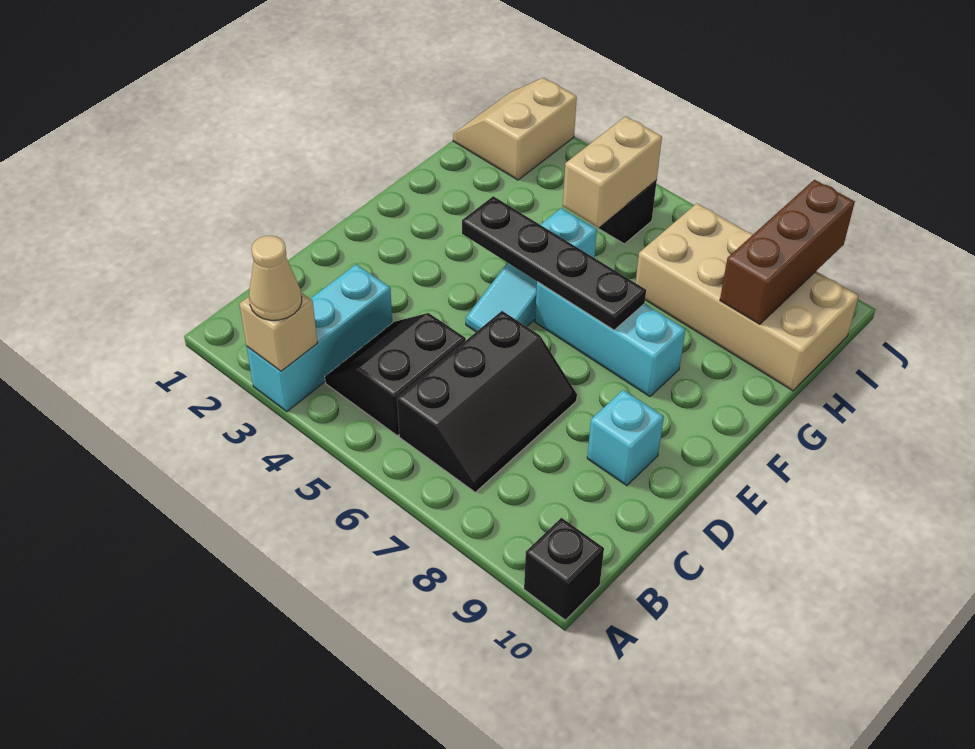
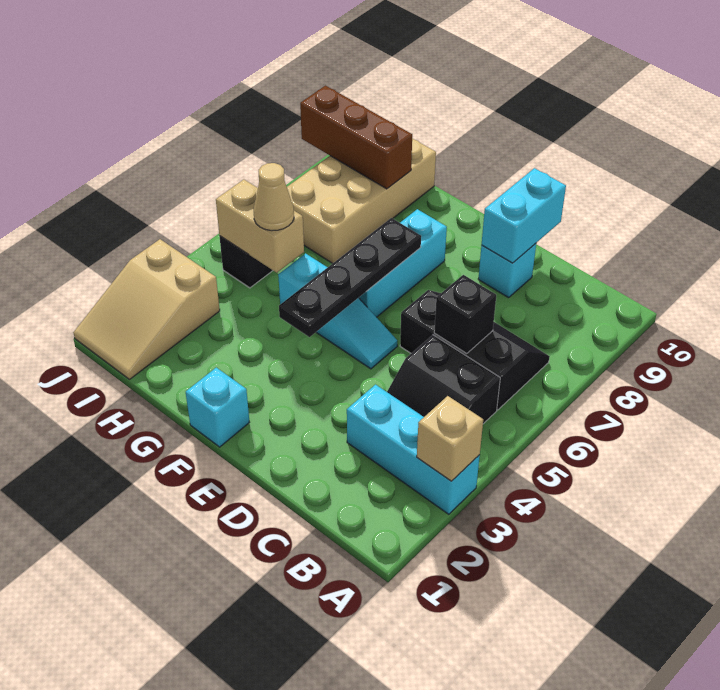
tan 1x1 cone [249,236,302,320] -> tan 1x1 cone moved to [254,163,294,231]
black 1x1 brick [524,518,604,620] -> black 1x1 brick moved to [434,275,496,354]
none -> cyan 1x2 brick [482,168,566,263]
none -> cyan 1x1 brick [186,368,250,447]
tan 2x2 slope [453,78,577,180] -> tan 2x3 slope [73,239,220,379]

